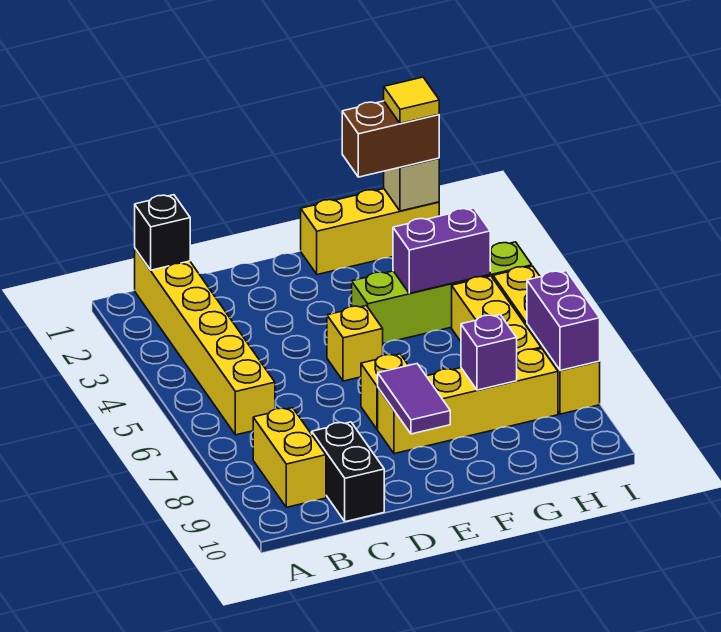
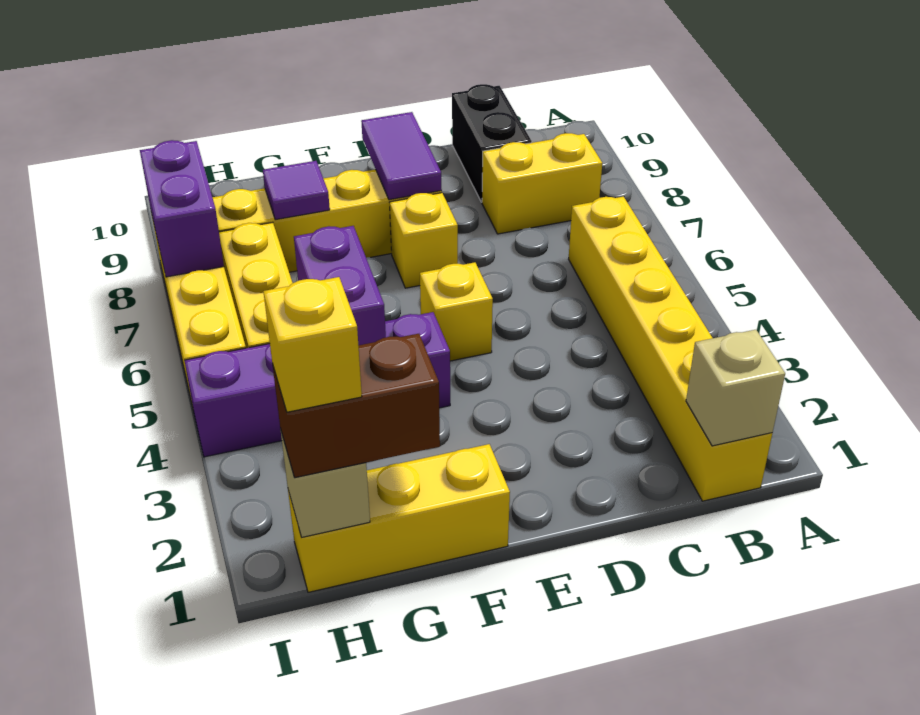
black 1x1 brick [135,195,190,270] -> tan 1x1 brick [686,330,785,446]
yellow 1x2 brick [253,408,326,507] -> yellow 1x2 brick turned to [482,133,602,234]
lime 1x4 brick [352,242,532,343] -> purple 1x4 brick [184,312,450,457]
purple 1x2 brick [393,208,490,293] -> purple 1x2 brick turned to [294,226,386,345]
purple 1x1 brick [461,315,517,390] -> purple 1x1 tile [263,161,330,220]
yellow 1x1 tile [384,77,439,123] -> yellow 1x1 brick [263,277,362,412]

